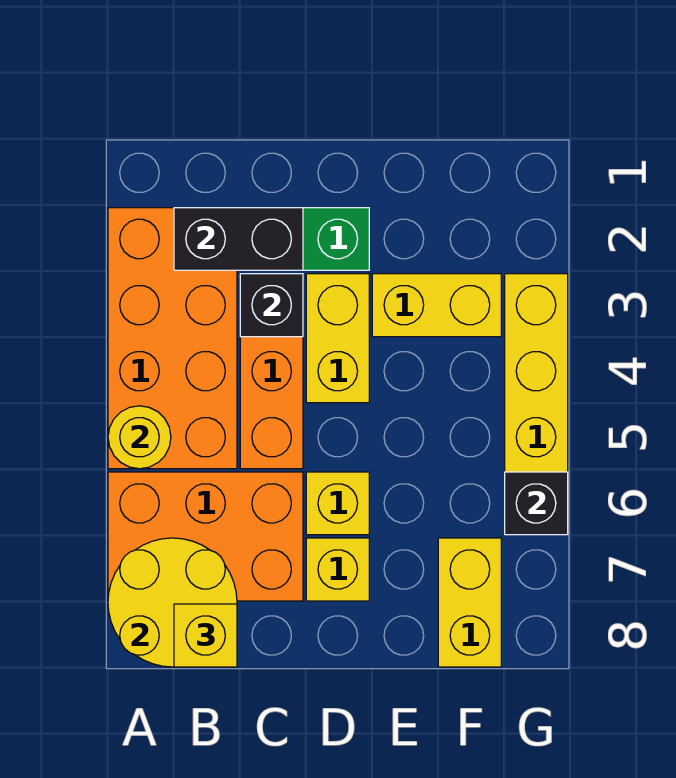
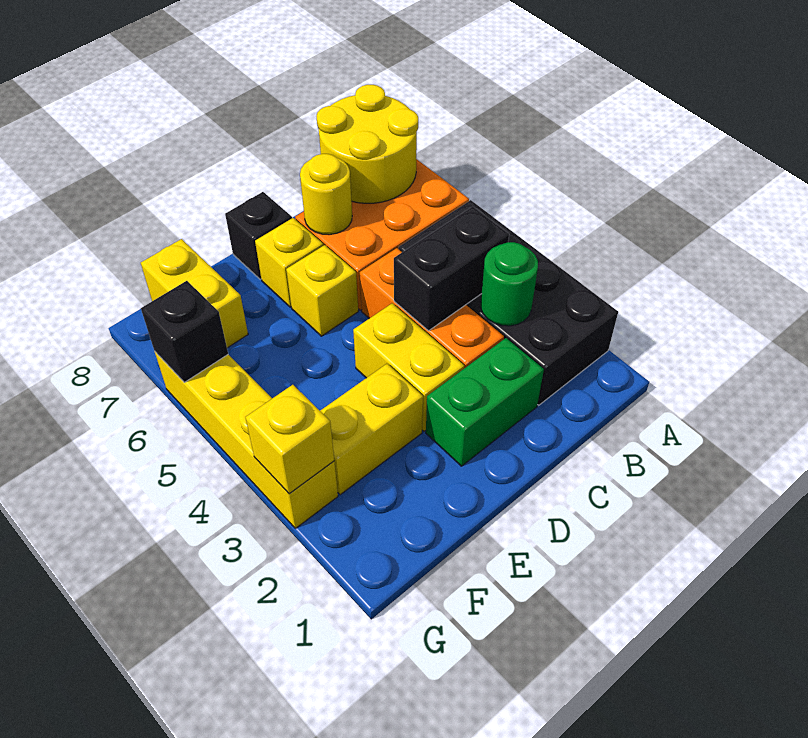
orange 2x4 brick [108,208,237,469] -> black 2x4 brick [399,200,618,405]
yellow 1x1 round brick [108,406,171,469] -> yellow 1x1 round brick moved to [300,154,352,235]
black 1x2 brick [174,208,303,270] -> black 1x2 brick moved to [394,206,509,331]
none -> green 1x1 round brick [481,242,538,326]
yellow 1x1 brick [174,604,237,667] -> yellow 1x1 brick moved to [245,385,334,494]
black 1x1 brick [240,274,303,337] -> black 1x1 brick moved to [225,192,292,279]

